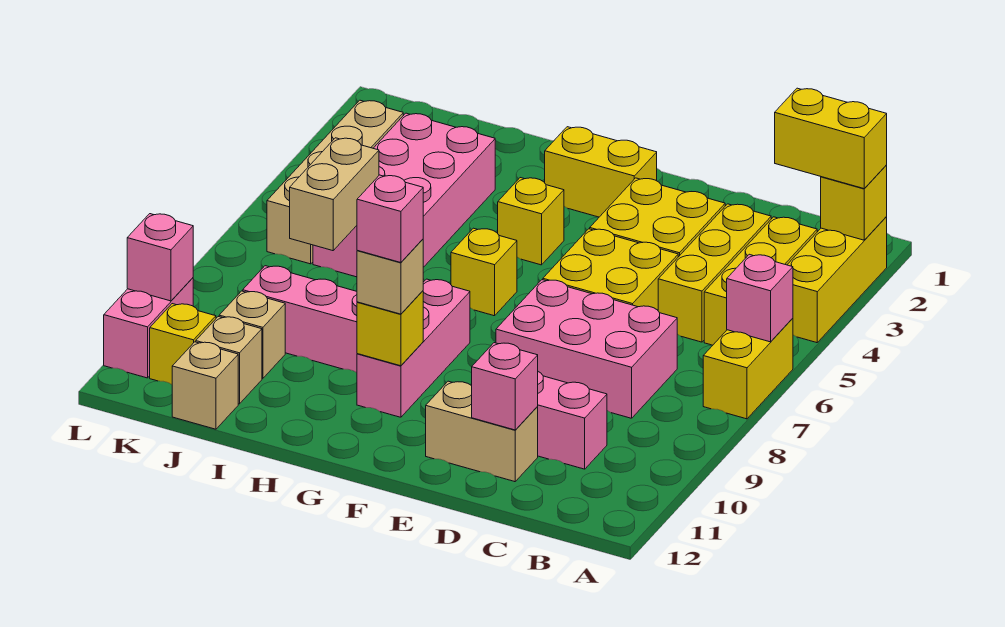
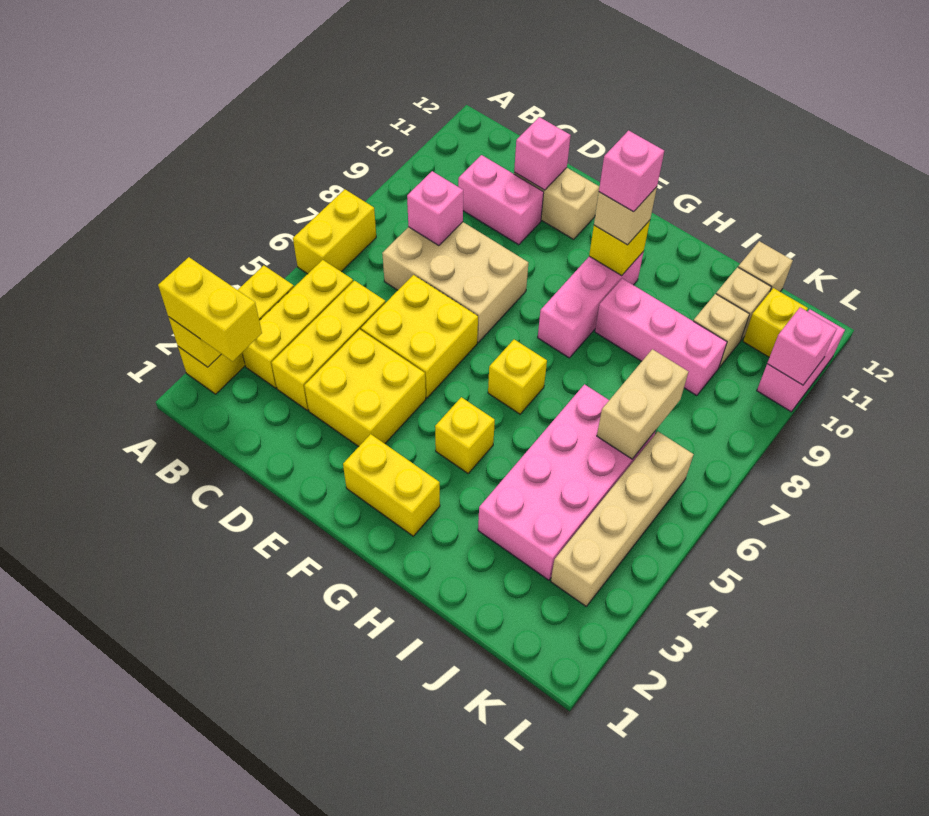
pink 1x1 brick [727,254,793,342] -> pink 1x1 brick moved to [407,171,463,246]
pink 2x3 brick [496,280,677,418] -> tan 2x3 brick [382,222,528,342]

